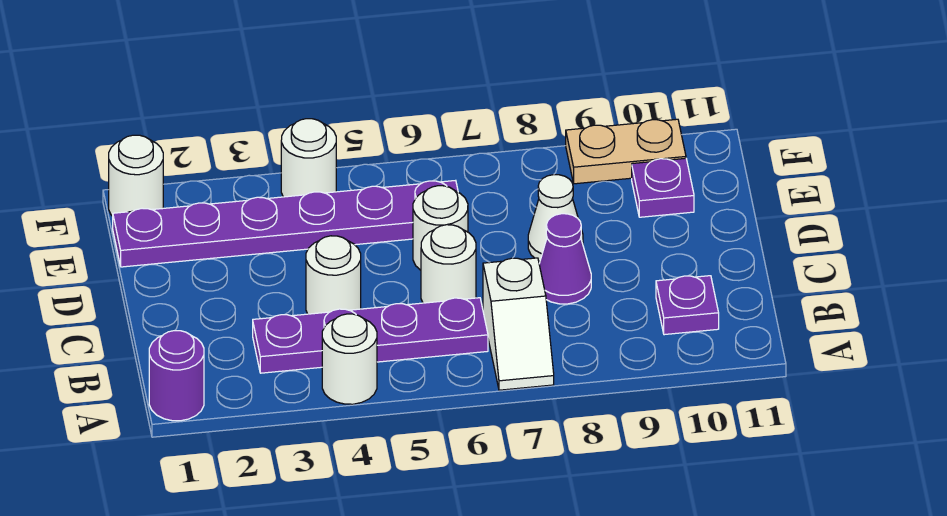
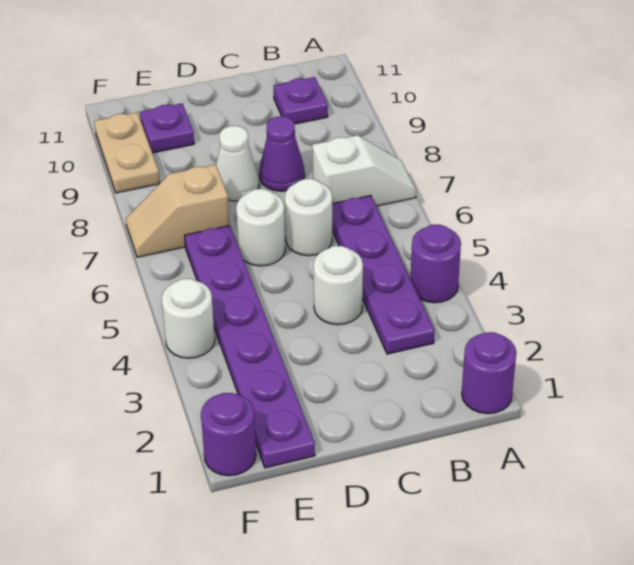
white 1x1 round brick [322,314,377,404] -> purple 1x1 round brick [411,224,461,303]
none -> tan 1x2 slope [126,164,230,257]
white 1x1 round brick [109,135,163,216] -> purple 1x1 round brick [201,393,256,476]

